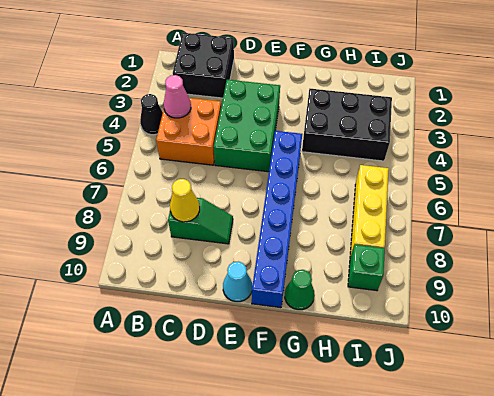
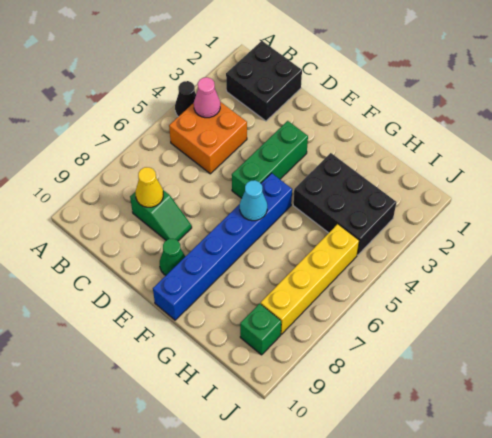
green 2x3 brick [214,80,280,172] -> green 1x3 brick [232,121,308,198]
cyan 1x1 cone [223,262,252,302] -> cyan 1x1 cone moved to [240,180,267,221]
green 1x1 cone [285,270,315,310] -> green 1x1 cone moved to [160,239,185,275]
yellow 1x3 brick [350,165,389,258] -> yellow 1x4 brick [261,224,359,334]

